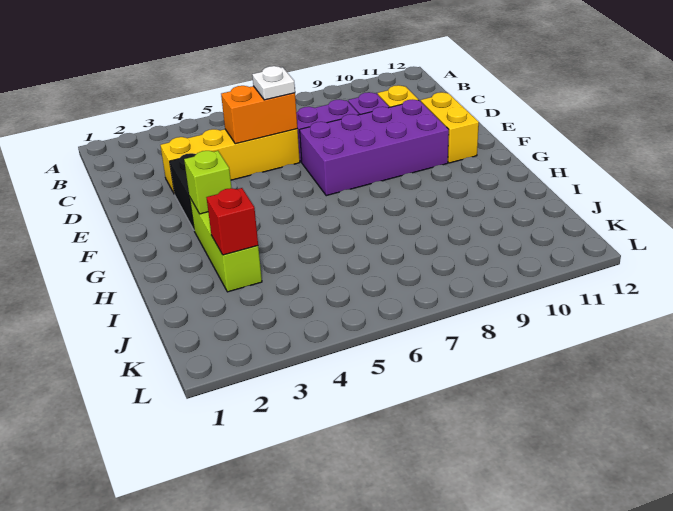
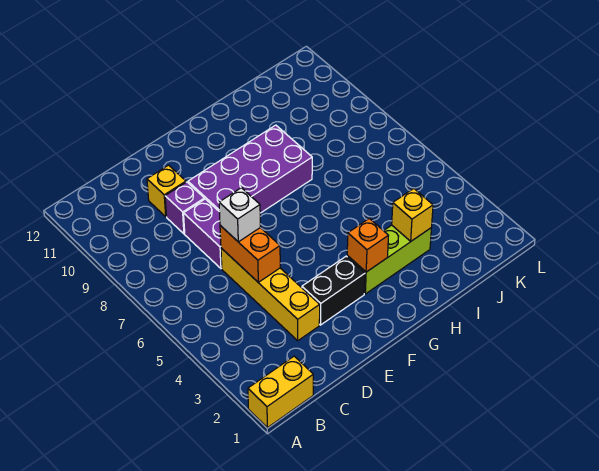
white 1x1 plate [252,66,295,100] -> white 1x1 brick [219,188,260,242]
purple 2x4 brick [300,100,449,196] -> purple 2x4 brick turned to [188,125,312,213]
yellow 1x2 brick [421,92,479,163] -> yellow 1x2 brick moved to [248,356,313,428]
lime 1x1 brick [184,151,232,214] -> orange 1x1 brick [347,218,389,272]
red 1x1 brick [206,188,258,255] -> yellow 1x1 brick [392,189,433,241]

